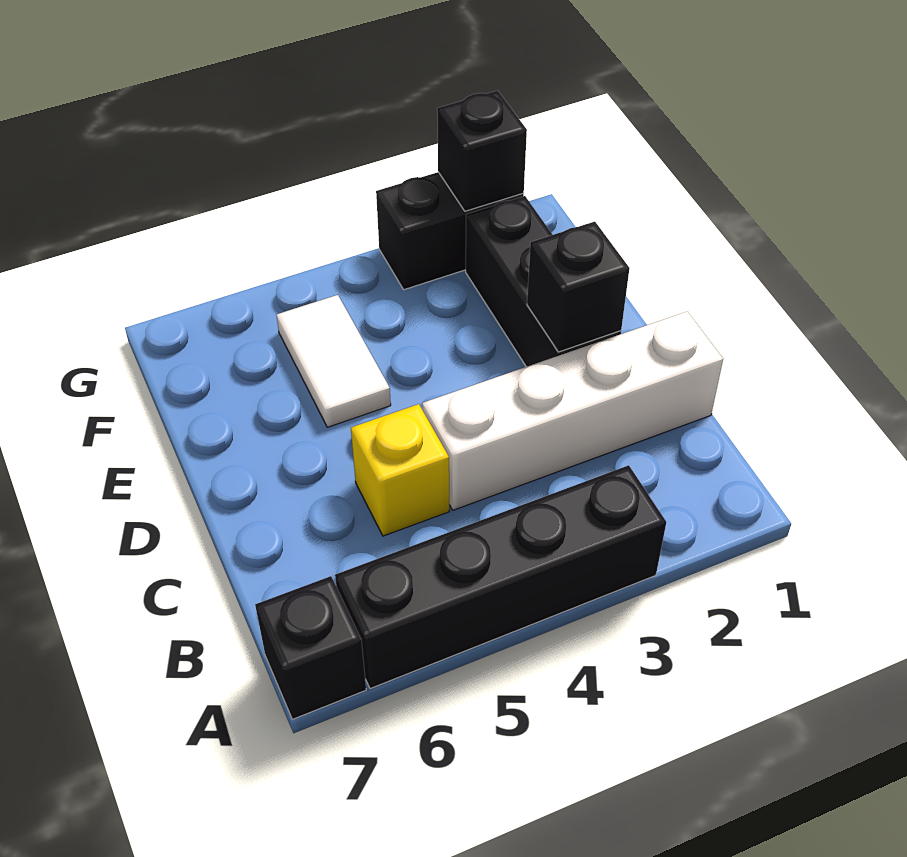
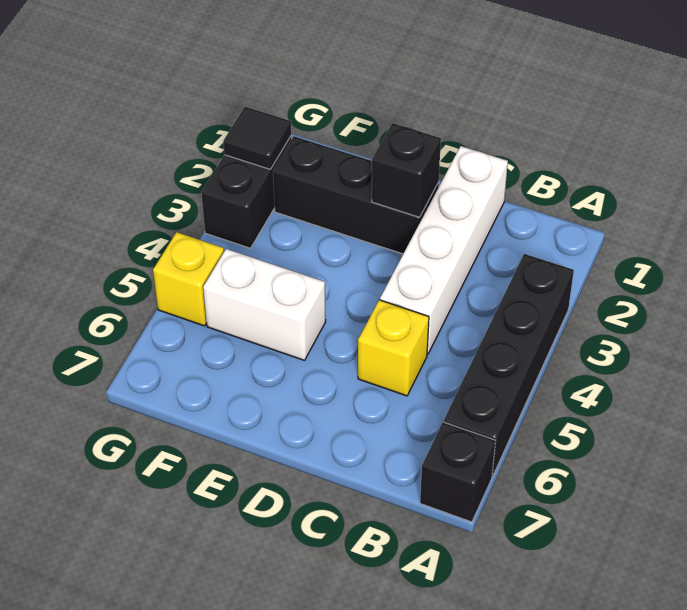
white 1x2 tile [277,295,391,427] -> white 1x2 brick [203,249,326,360]
black 1x1 brick [437,90,527,211] -> black 1x1 tile [223,107,291,169]
none -> yellow 1x1 brick [153,232,224,326]

